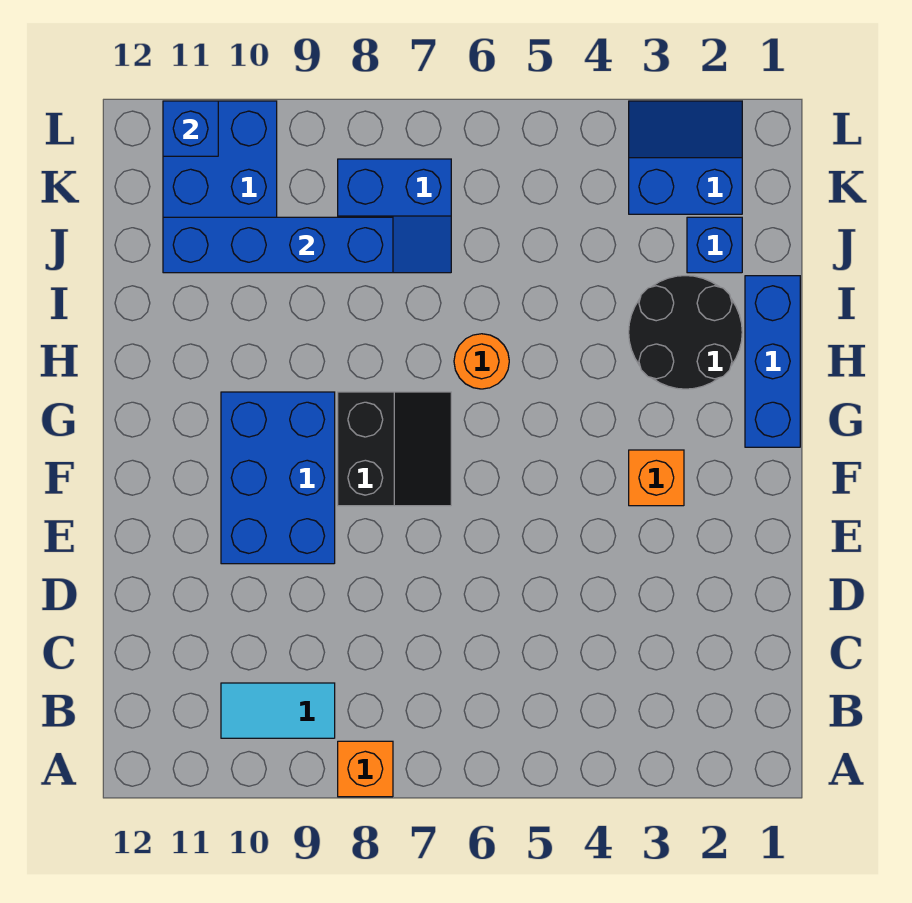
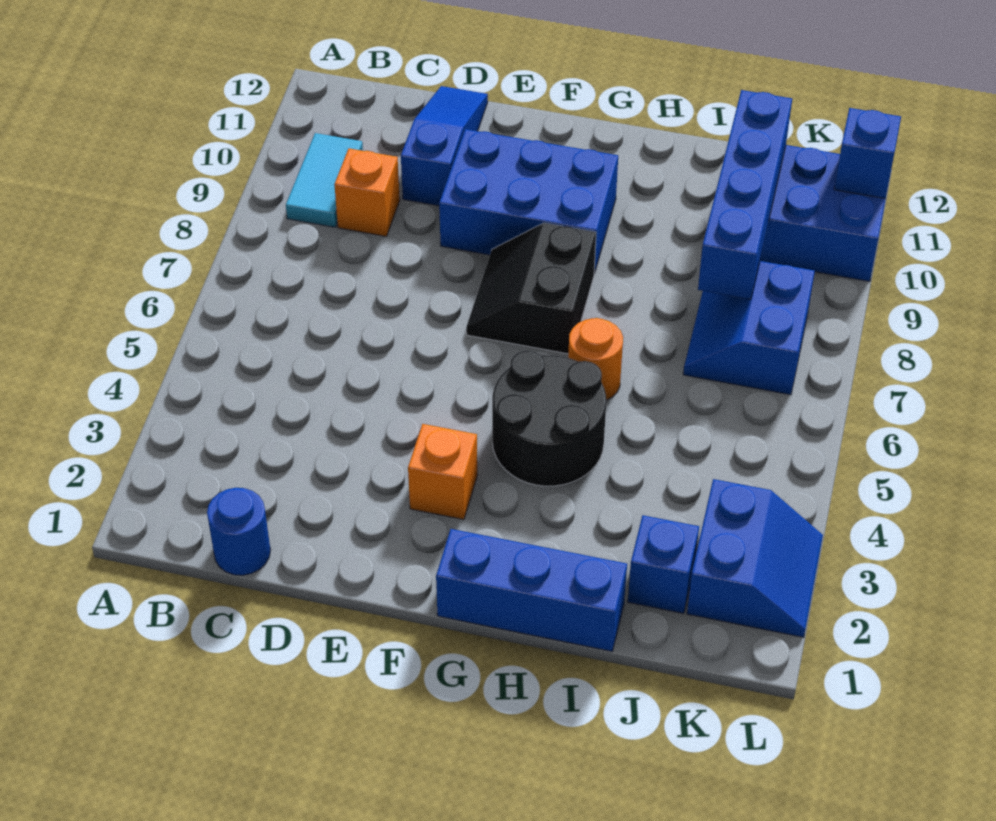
orange 1x1 brick [338,741,393,797] -> orange 1x1 brick moved to [334,148,400,236]
none -> blue 1x1 round brick [207,488,270,575]
none -> blue 1x3 slope [401,86,488,206]
black 2x2 slope [338,392,451,506] -> black 2x2 slope turned to [466,223,596,354]
black 2x2 round brick [629,276,742,389] -> black 2x2 round brick moved to [492,351,606,486]

